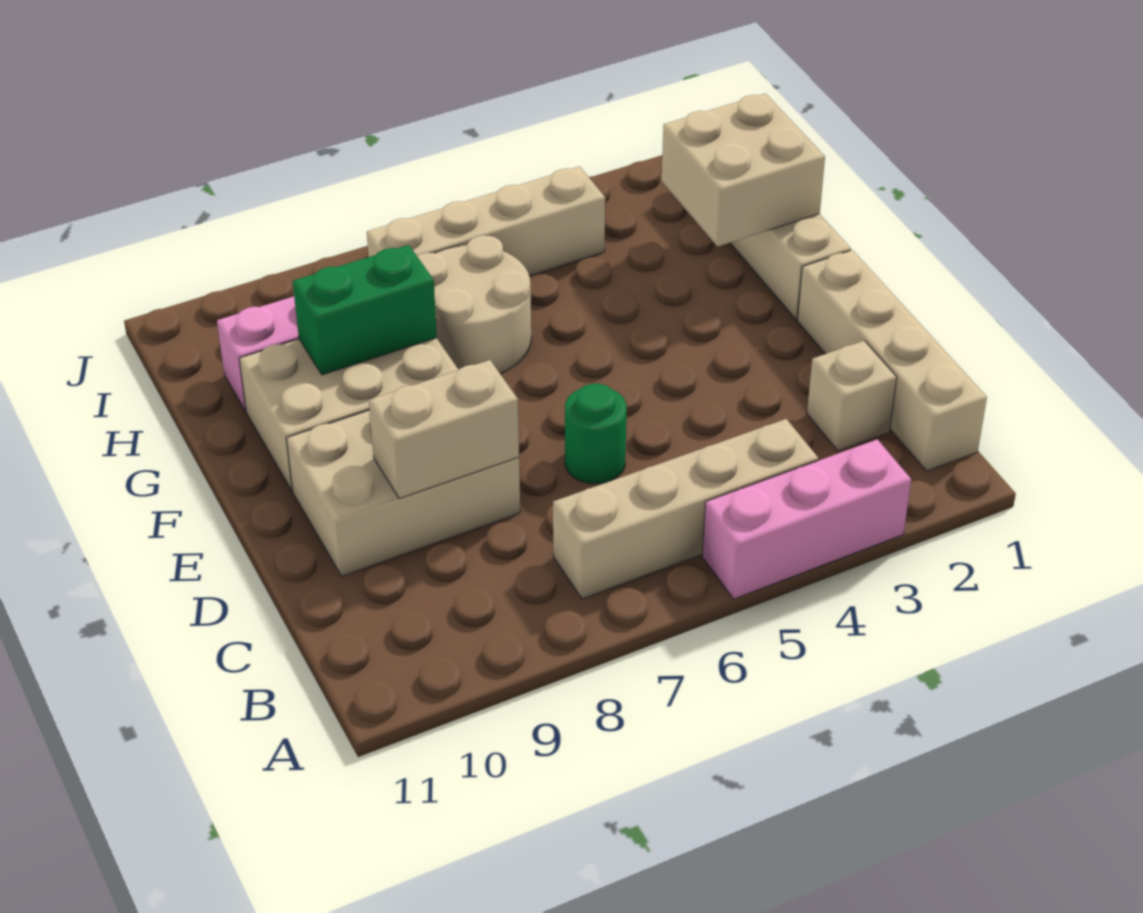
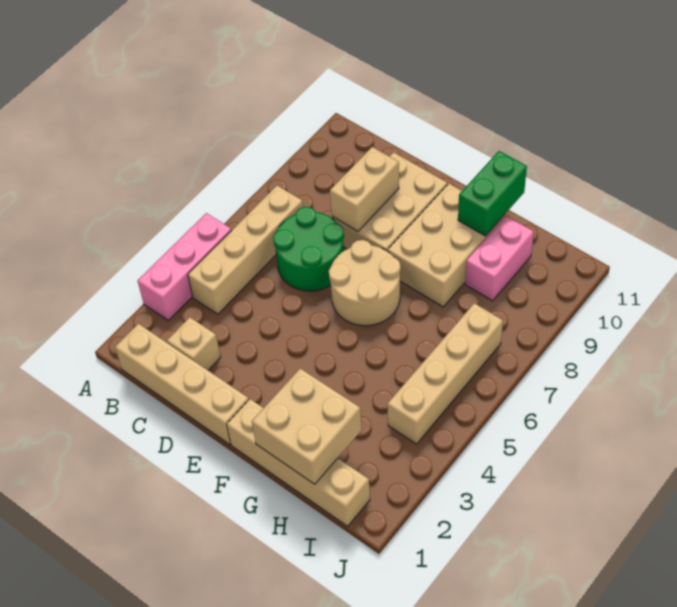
green 1x1 round brick [565,384,627,484] -> green 2x2 round brick [273,207,344,291]
tan 2x2 round brick [417,235,531,373] -> tan 2x2 round brick moved to [329,240,401,326]
green 1x2 brick [293,245,437,375] -> green 1x2 brick moved to [458,151,527,236]

